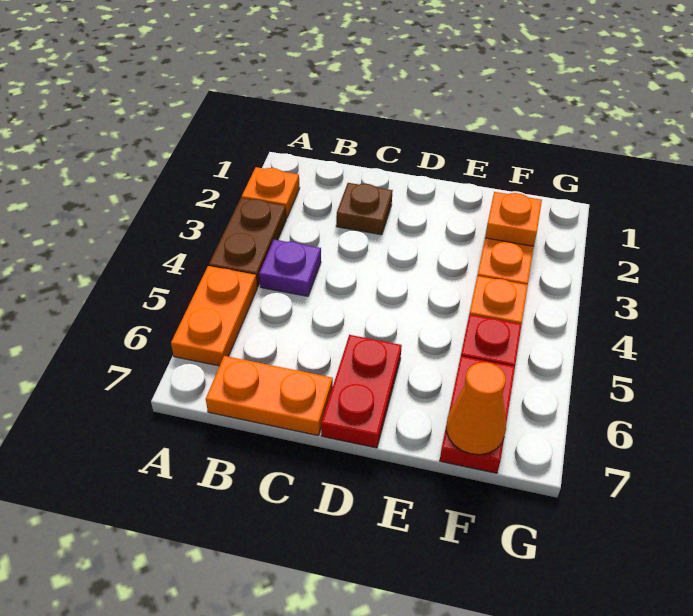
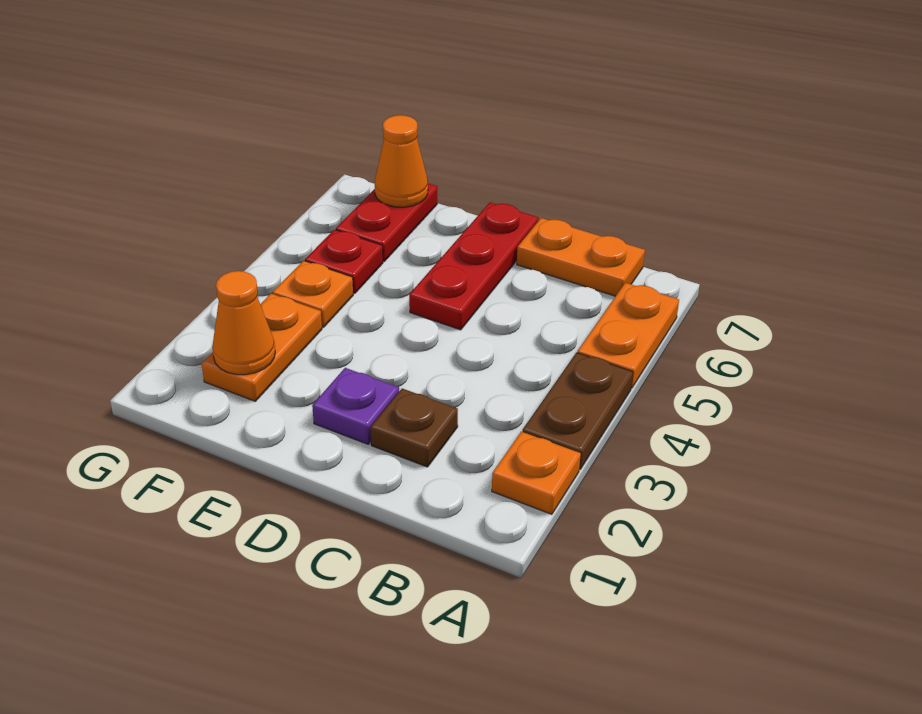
purple 1x1 plate [259,240,321,296] -> purple 1x1 plate moved to [312,368,399,444]
red 1x2 plate [321,335,402,448] -> red 1x3 plate [409,202,538,330]
orange 1x1 plate [485,192,542,246] -> orange 1x1 cone [212,271,275,375]

